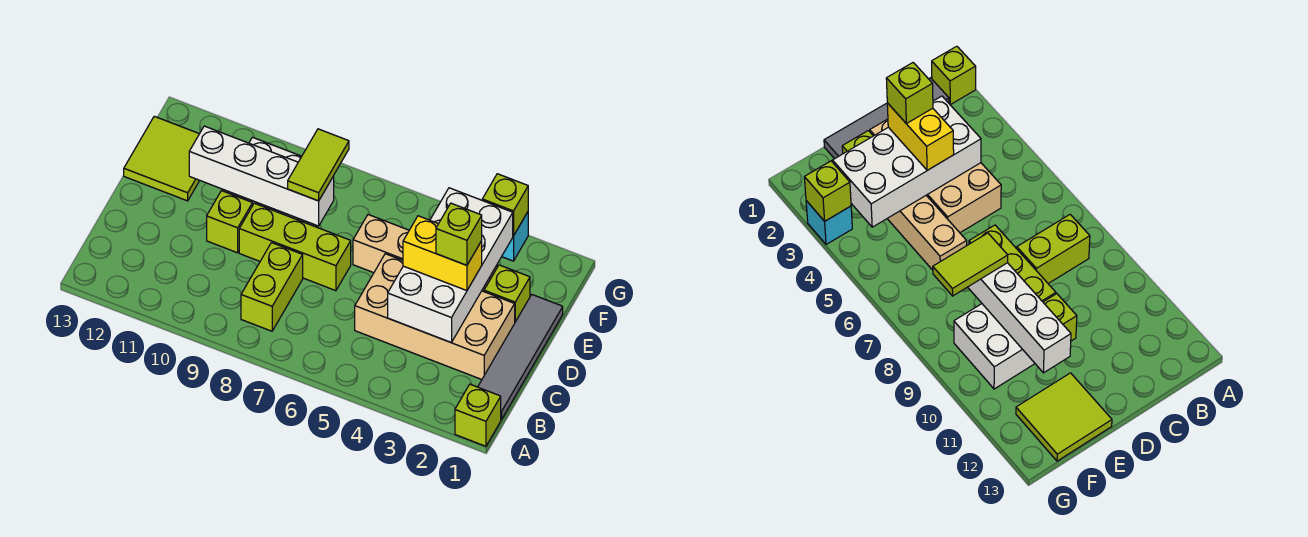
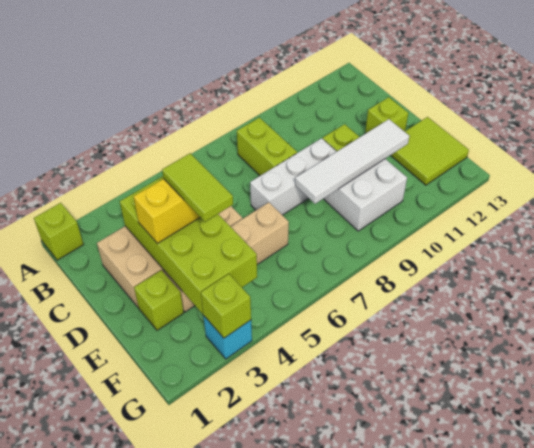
grey 1x4 tile [478,295,563,420] -> none
white 2x4 brick [388,188,513,343] -> lime 2x4 brick [120,176,257,314]
lime 1x1 brick [436,203,482,265] -> lime 1x1 brick moved to [365,97,408,134]
lime 1x3 brick [239,203,351,291] -> white 1x3 brick [250,138,337,215]
white 1x4 brick [189,126,334,226] -> white 1x4 tile [295,119,409,204]
lime 1x2 tile [288,129,349,201] -> lime 1x2 tile moved to [162,153,233,222]

